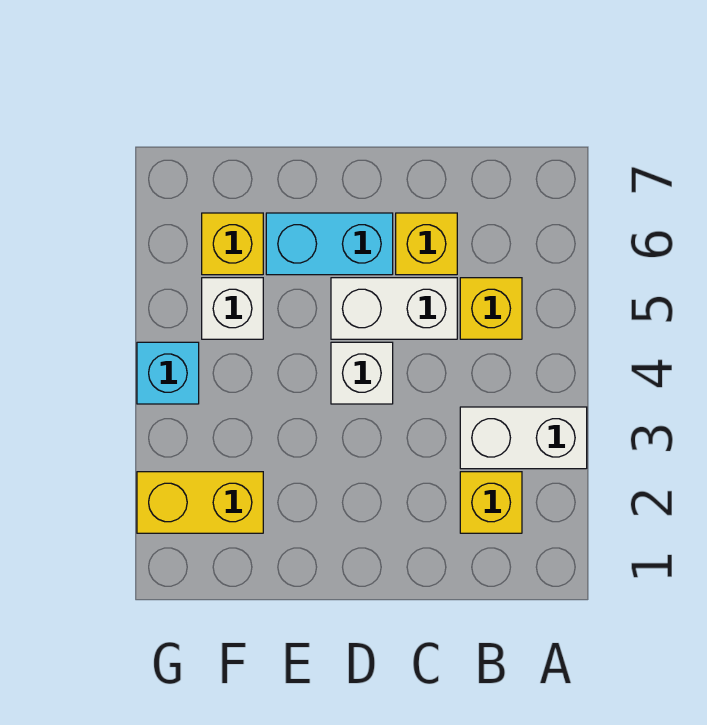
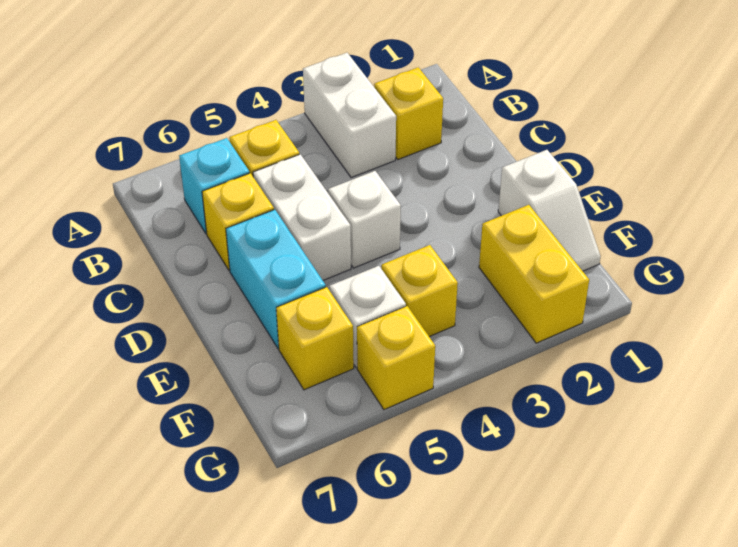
none -> white 1x2 slope [498,150,601,271]
none -> yellow 1x1 brick [381,245,458,337]
cyan 1x1 brick [137,342,199,404] -> cyan 1x1 brick moved to [179,138,249,234]
none -> yellow 1x1 brick [357,306,435,410]

